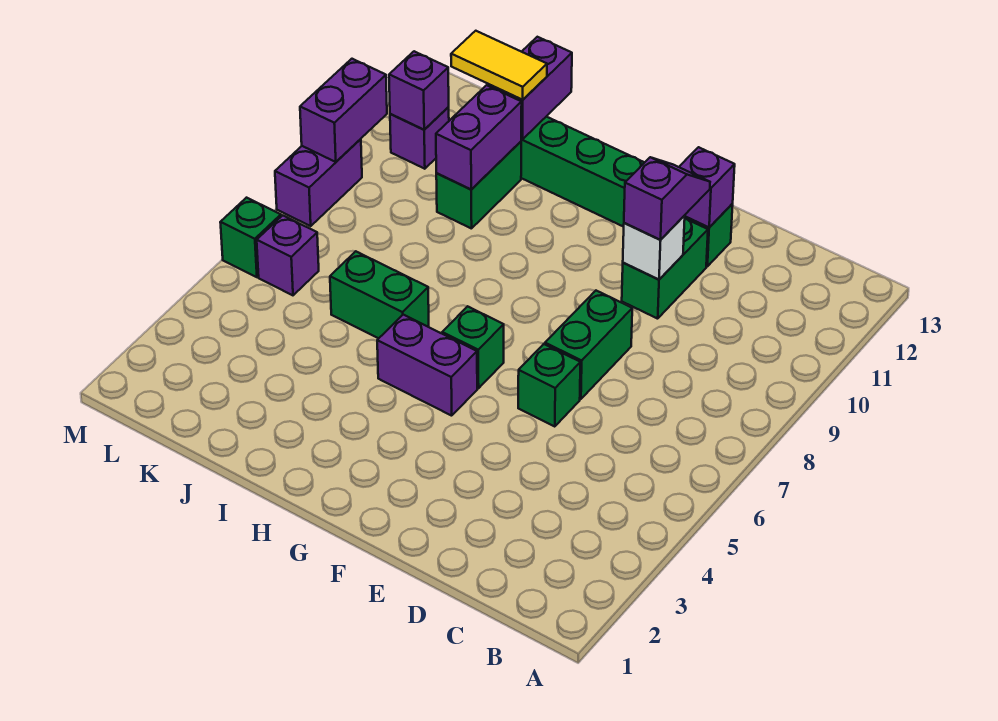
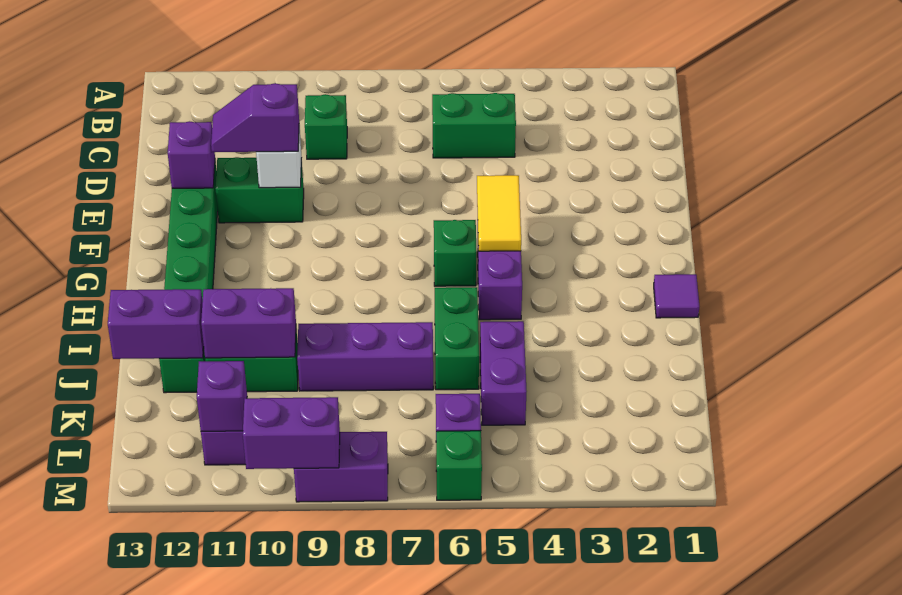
green 1x1 brick [518,344,580,427] -> green 1x1 brick moved to [305,94,347,159]
green 1x2 brick [545,291,632,399] -> green 1x2 brick moved to [432,93,516,158]
none -> purple 1x1 tile [654,274,699,318]
none -> purple 1x2 brick [480,321,527,425]
none -> purple 1x3 brick [297,322,433,391]
yellow 1x2 tile [451,31,547,100] -> yellow 1x2 tile moved to [477,175,521,251]

